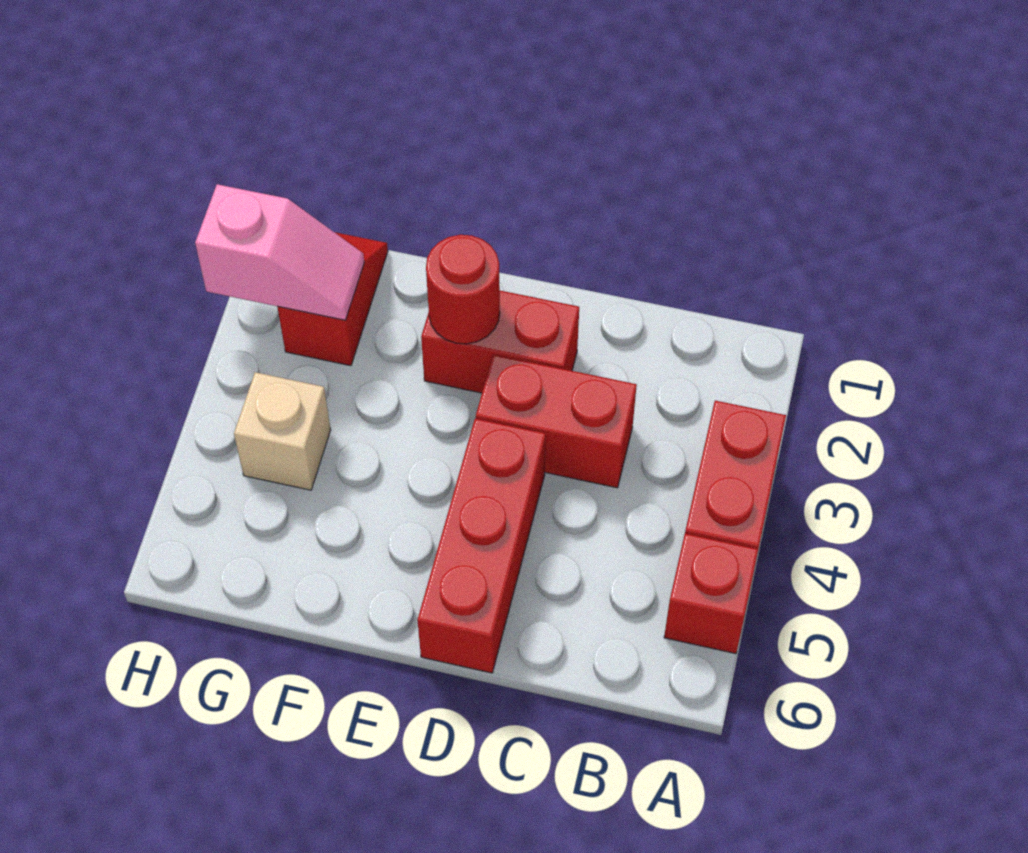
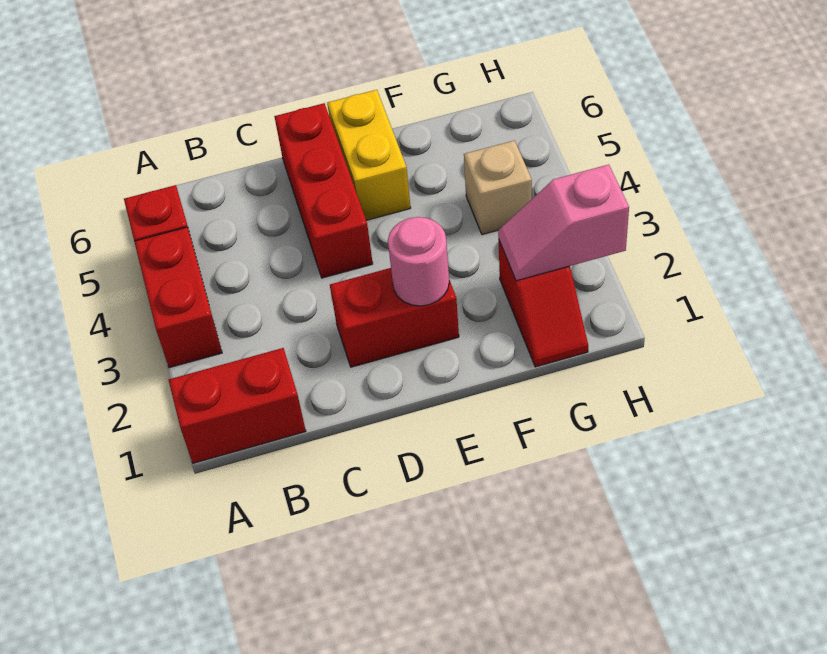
red 1x2 brick [476,355,637,488] -> red 1x2 brick moved to [169,348,306,463]
red 1x1 round brick [426,235,500,344] -> pink 1x1 round brick [388,217,449,306]
none -> yellow 1x2 brick [327,90,411,220]

